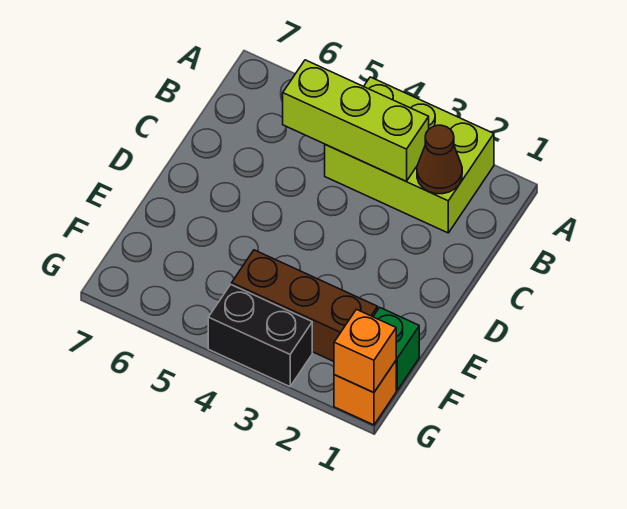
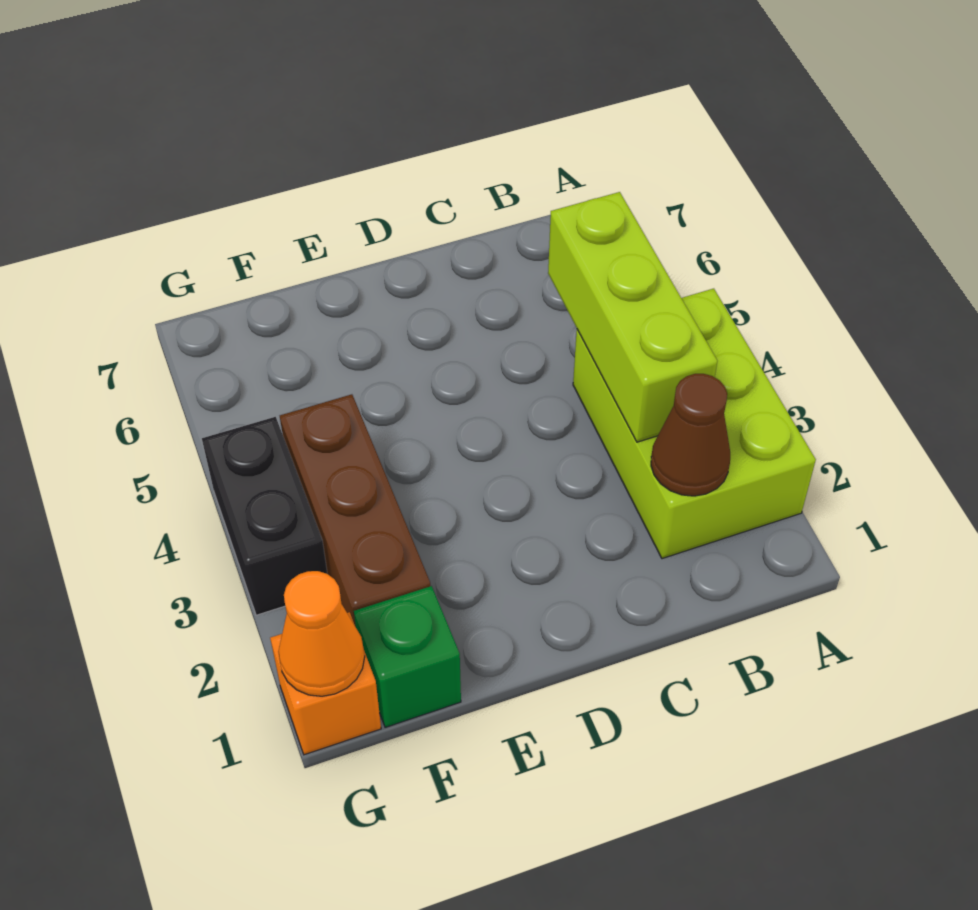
orange 1x1 brick [334,309,396,393] -> orange 1x1 cone [278,571,365,696]

